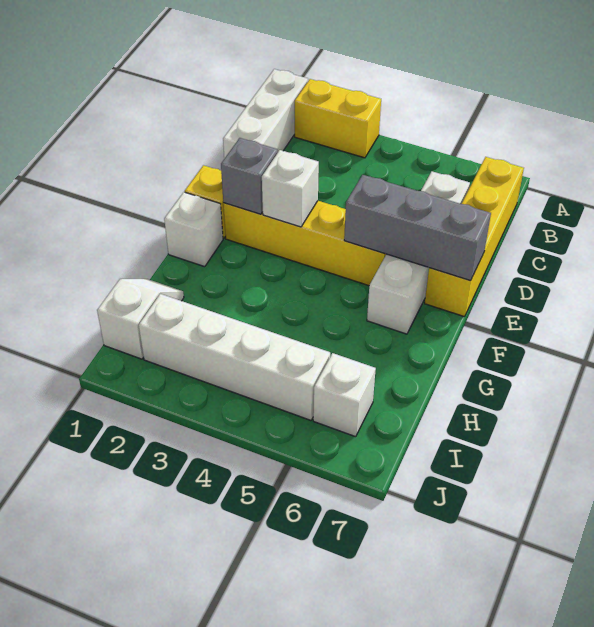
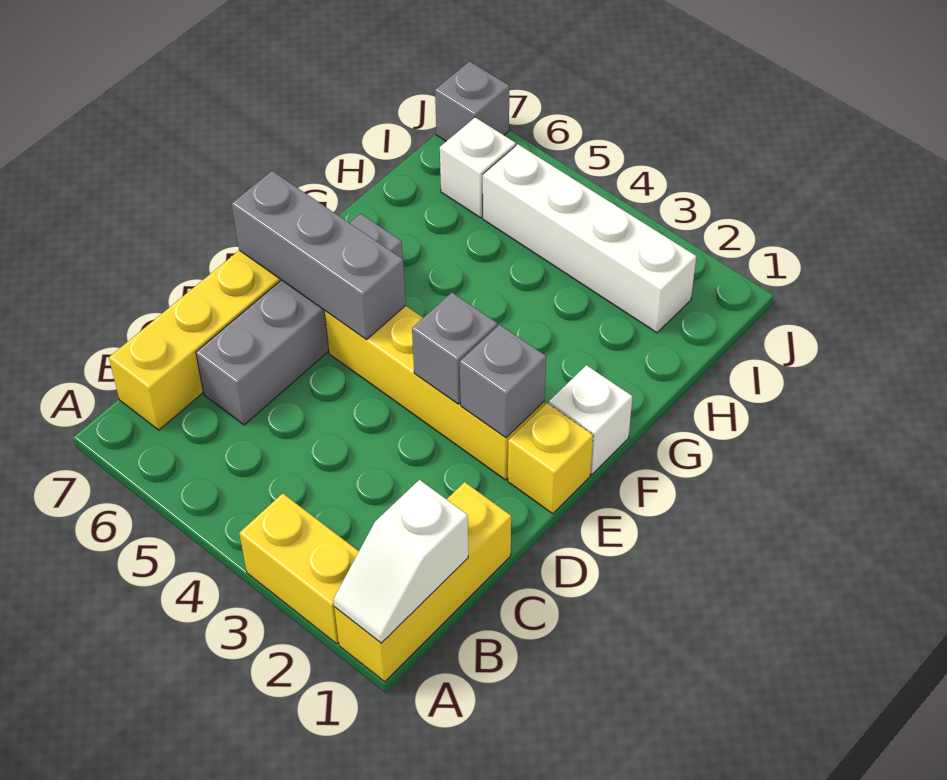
white 1x3 brick [223,69,308,159] -> yellow 1x3 brick [334,482,511,682]
white 1x4 brick [367,171,470,334] -> grey 1x4 brick [196,214,403,425]
white 1x1 brick [262,150,319,227] -> grey 1x1 brick [412,293,497,404]
white 1x2 slope [97,279,184,359] -> white 1x2 slope moved to [333,480,468,643]
none -> grey 1x1 brick [435,61,509,141]

